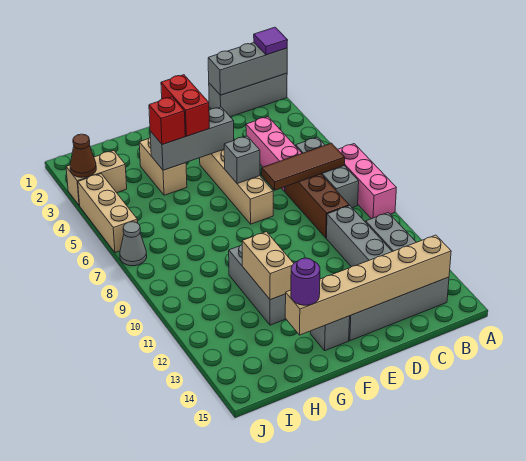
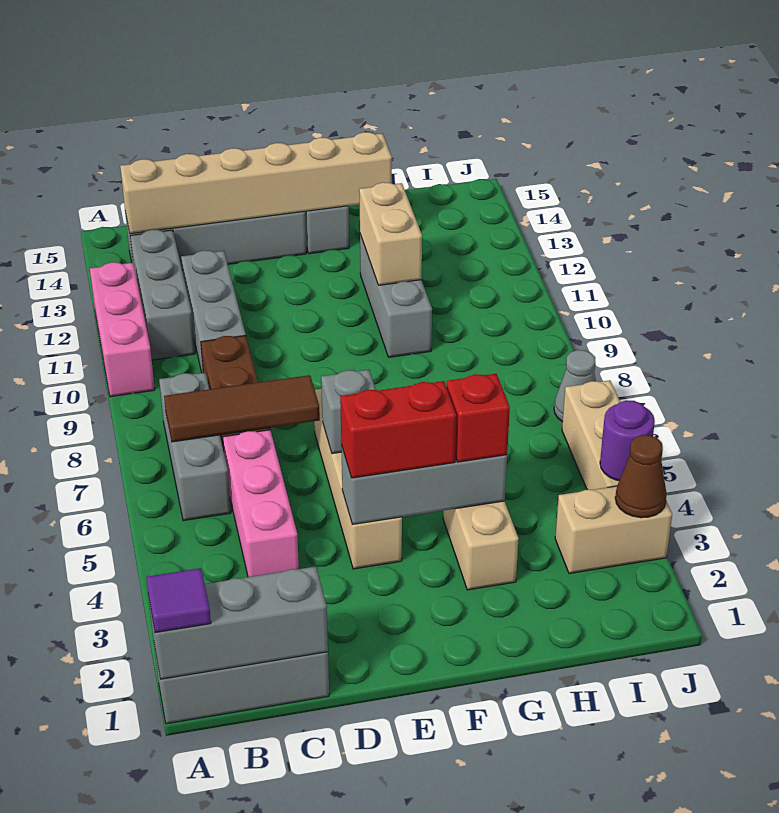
pink 1x3 brick [338,144,396,219] -> pink 1x3 brick moved to [90,262,155,397]
red 1x2 brick [161,75,209,136] -> red 1x2 brick turned to [340,381,456,478]
purple 1x1 round brick [291,258,320,305] -> purple 1x1 round brick moved to [600,400,655,481]

